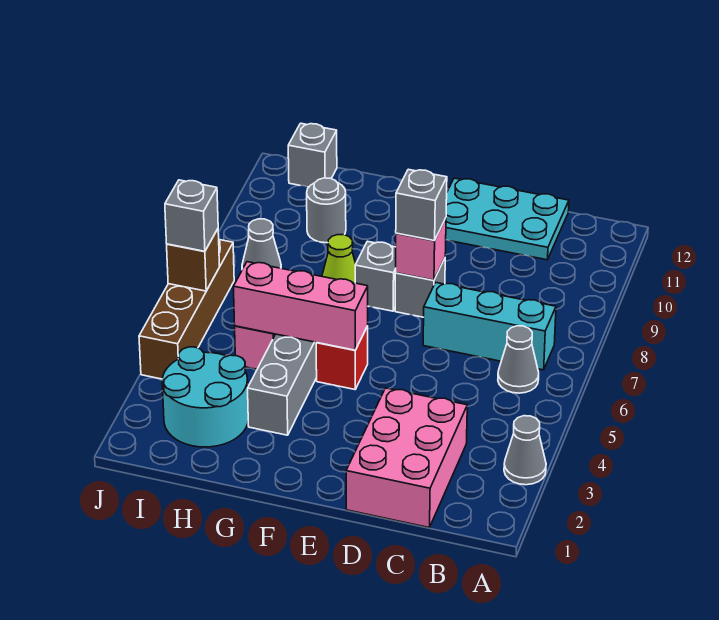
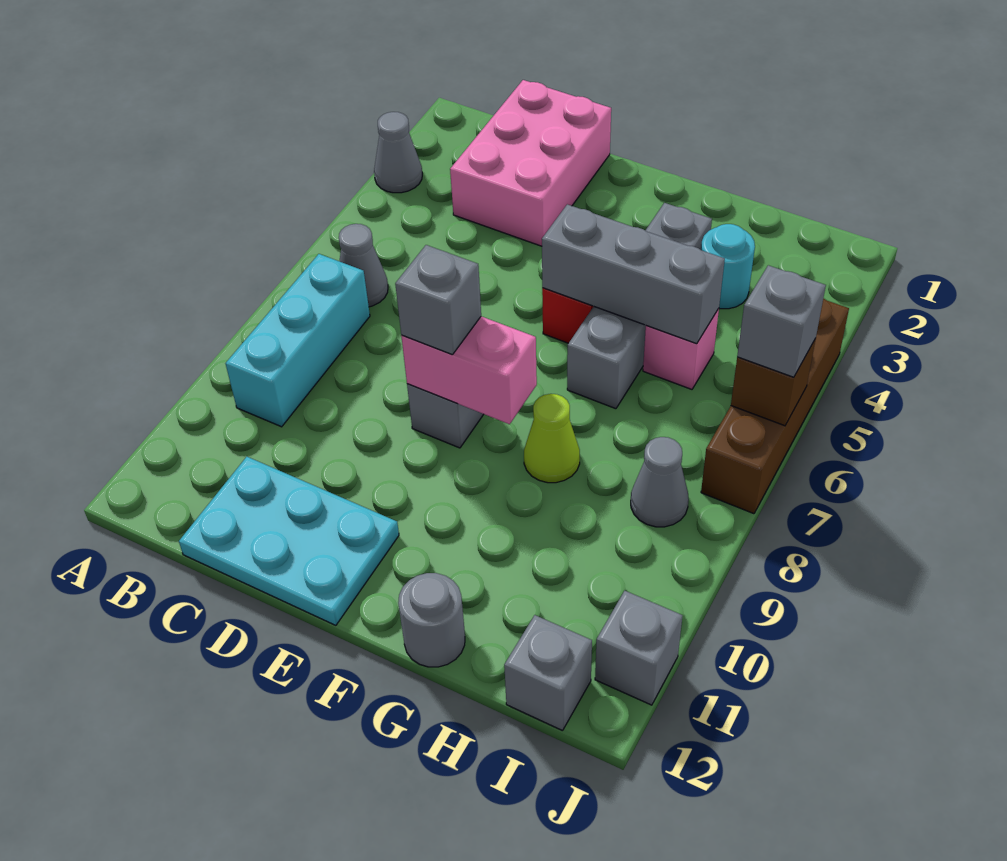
cyan 1x3 brick [423,282,556,370] -> cyan 1x3 brick turned to [226,254,370,427]
pink 1x1 brick [396,218,446,280] -> pink 1x2 brick [401,316,537,424]
pink 1x3 brick [233,262,368,350] -> grey 1x3 brick [542,204,725,344]
grey 1x1 brick [355,241,396,311] -> grey 1x1 brick moved to [595,591,683,705]
cyan 2x2 round brick [162,347,248,447] -> cyan 1x1 round brick [701,224,755,309]
grey 1x1 round brick [307,178,346,243] -> grey 1x1 round brick moved to [398,573,465,667]

